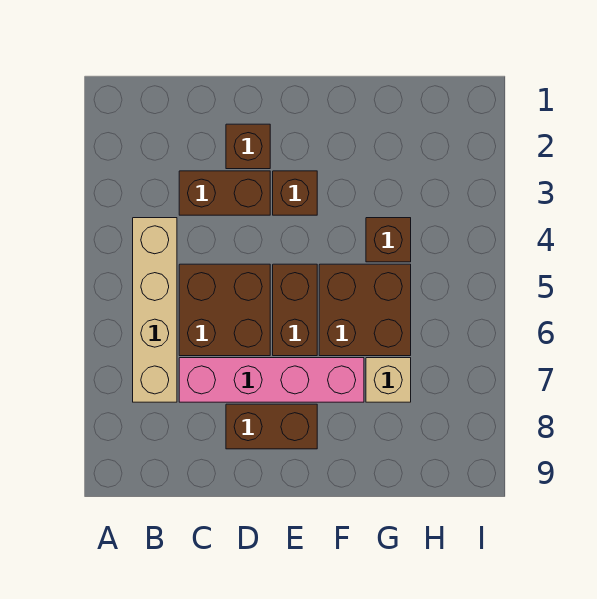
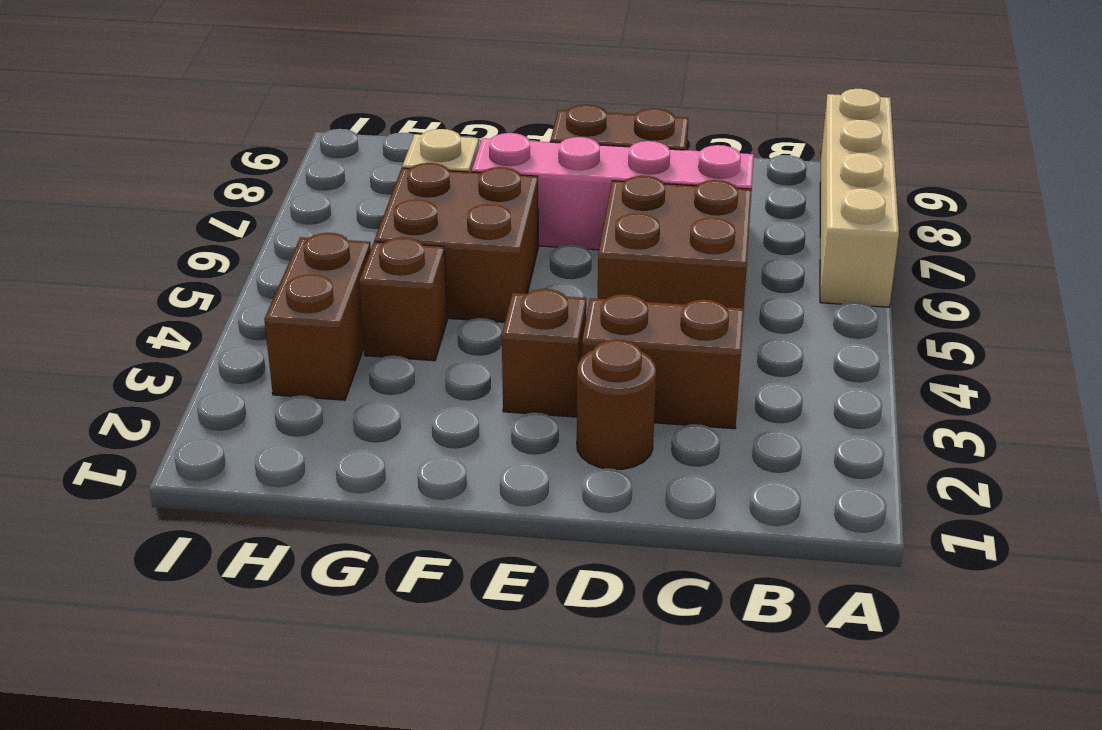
tan 1x4 brick [133,218,177,402] -> tan 1x4 brick moved to [820,89,899,307]
brown 1x1 brick [226,124,270,169] -> brown 1x1 round brick [577,340,656,470]
brown 1x2 brick [273,264,317,356] -> brown 1x2 brick moved to [264,233,371,400]

